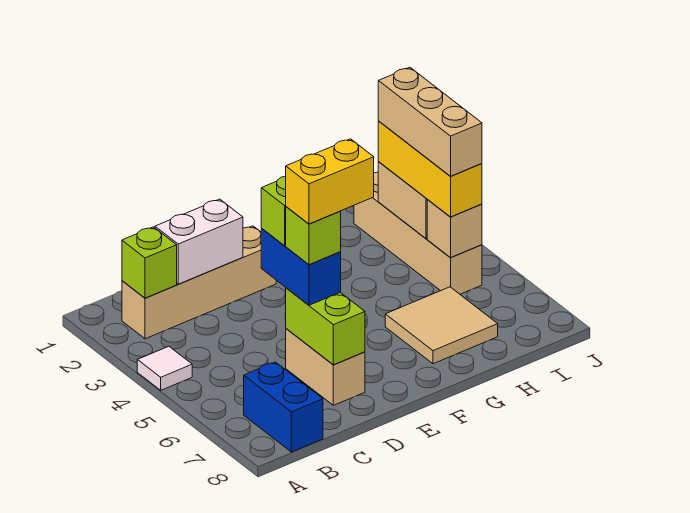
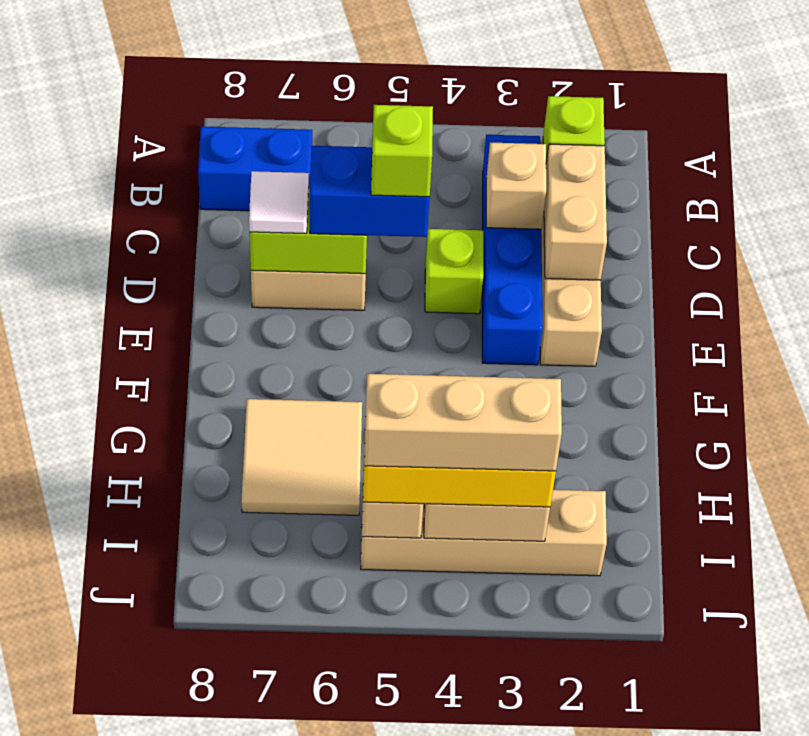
white 1x1 tile [137,346,192,390] -> white 1x1 tile moved to [249,171,309,233]
none -> blue 1x4 brick [482,135,543,365]
white 1x2 brick [155,199,243,284] -> tan 1x2 brick [544,144,607,280]
none -> tan 1x1 brick [486,142,546,229]
lime 1x1 brick [286,207,341,265] -> lime 1x1 brick moved to [425,229,483,314]
yellow 1x2 brick [286,139,374,224] -> none

